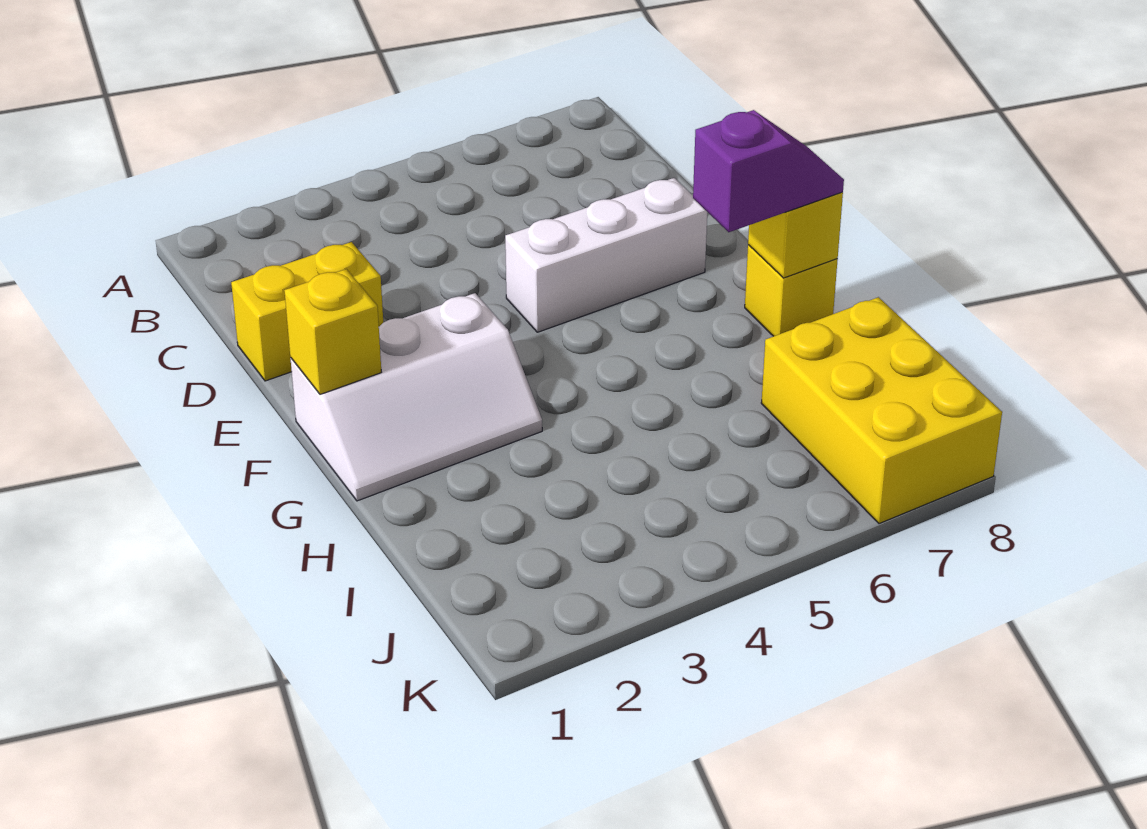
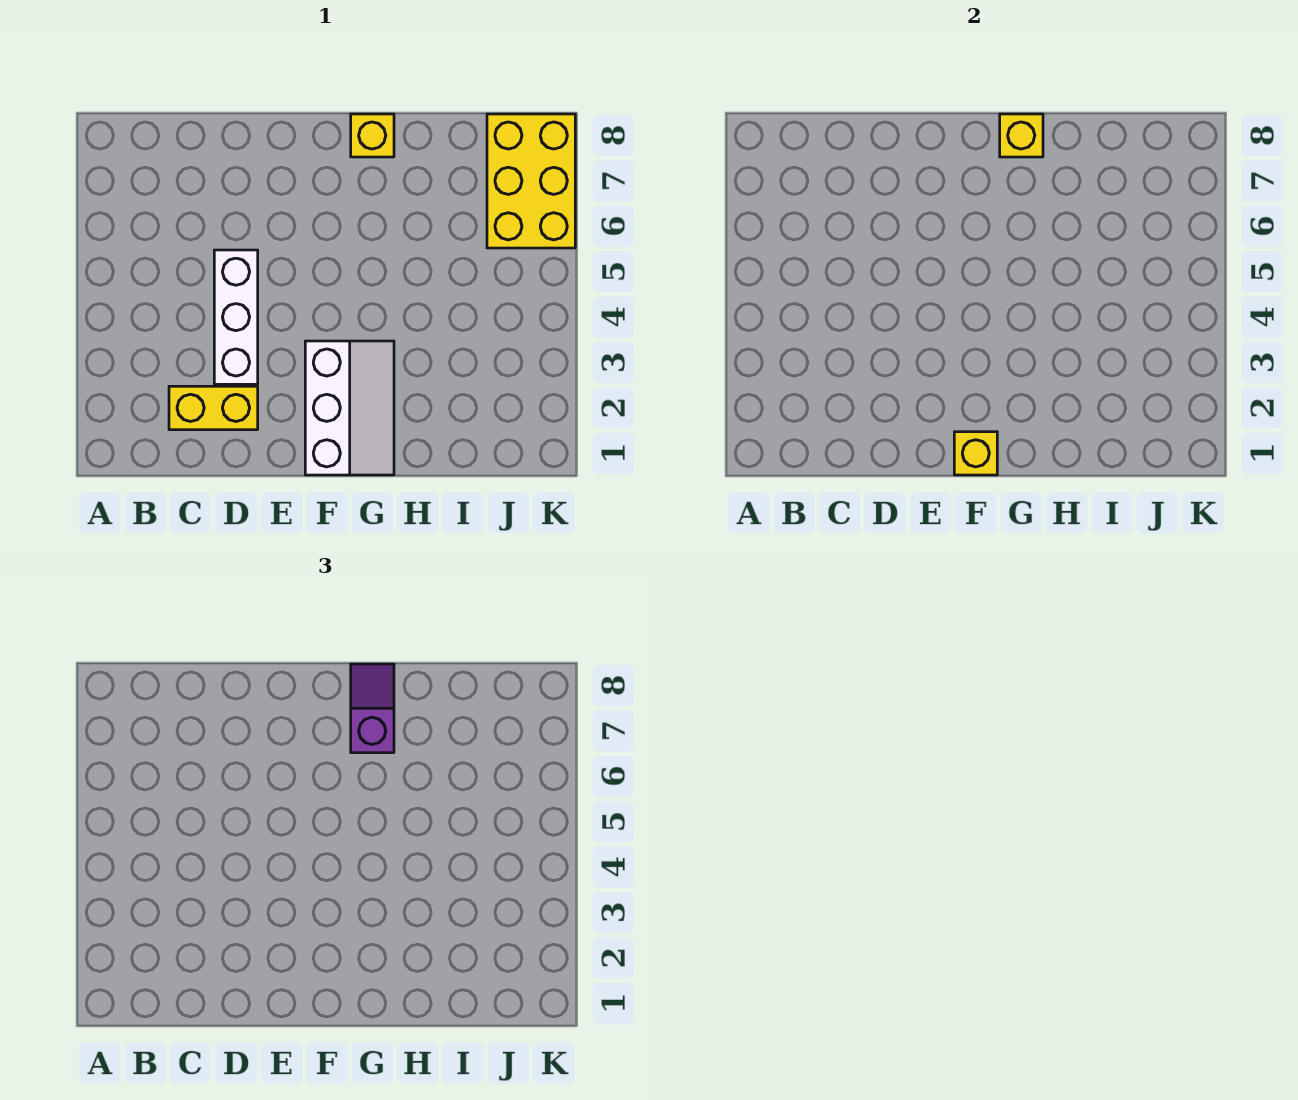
yellow 1x2 brick [231,242,383,381] -> yellow 1x2 brick turned to [169,386,258,430]
white 1x3 brick [505,178,707,332] -> white 1x3 brick moved to [214,250,258,384]
yellow 2x3 brick [761,297,1002,524] -> yellow 2x3 brick turned to [487,114,575,248]

